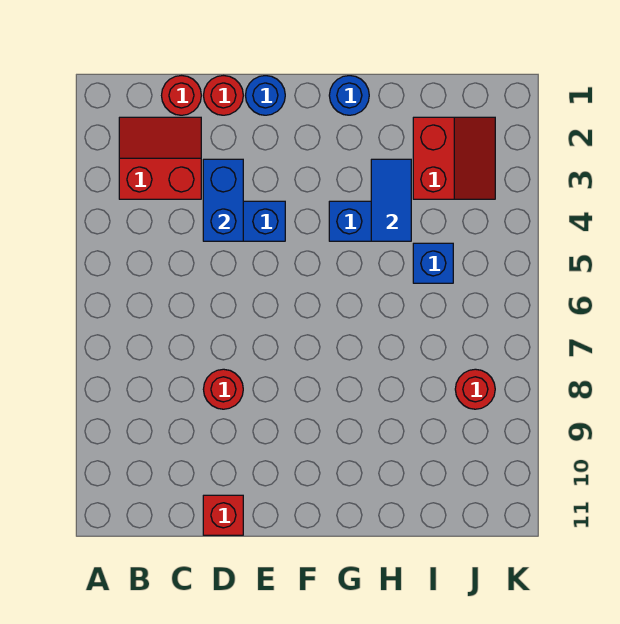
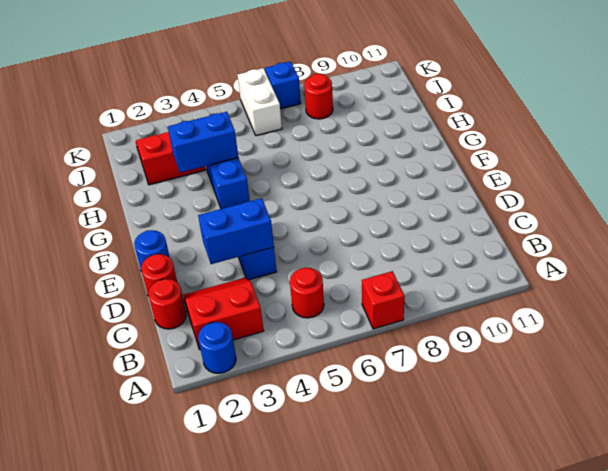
red 2x2 slope [119,117,201,199] -> red 2x2 slope turned to [183,278,264,350]
red 1x1 round brick [203,369,243,409] -> red 1x1 round brick moved to [290,268,324,318]
red 1x1 brick [203,495,243,535] -> red 1x1 brick moved to [362,271,405,329]
blue 1x1 round brick [329,76,369,115] -> blue 1x1 round brick moved to [198,322,236,373]
blue 1x2 tile [371,159,411,241] -> blue 1x2 brick [168,112,238,173]
blue 1x1 brick [413,243,453,283] -> blue 1x1 brick moved to [265,61,301,109]
none -> white 1x2 brick [238,68,282,136]

